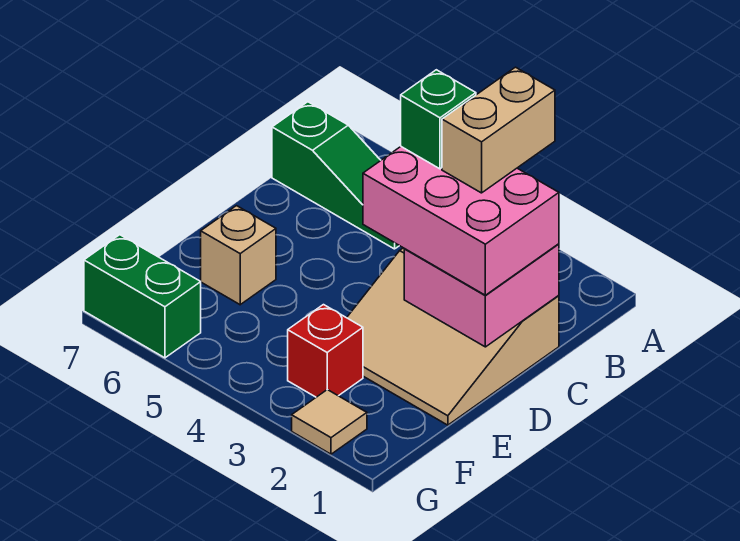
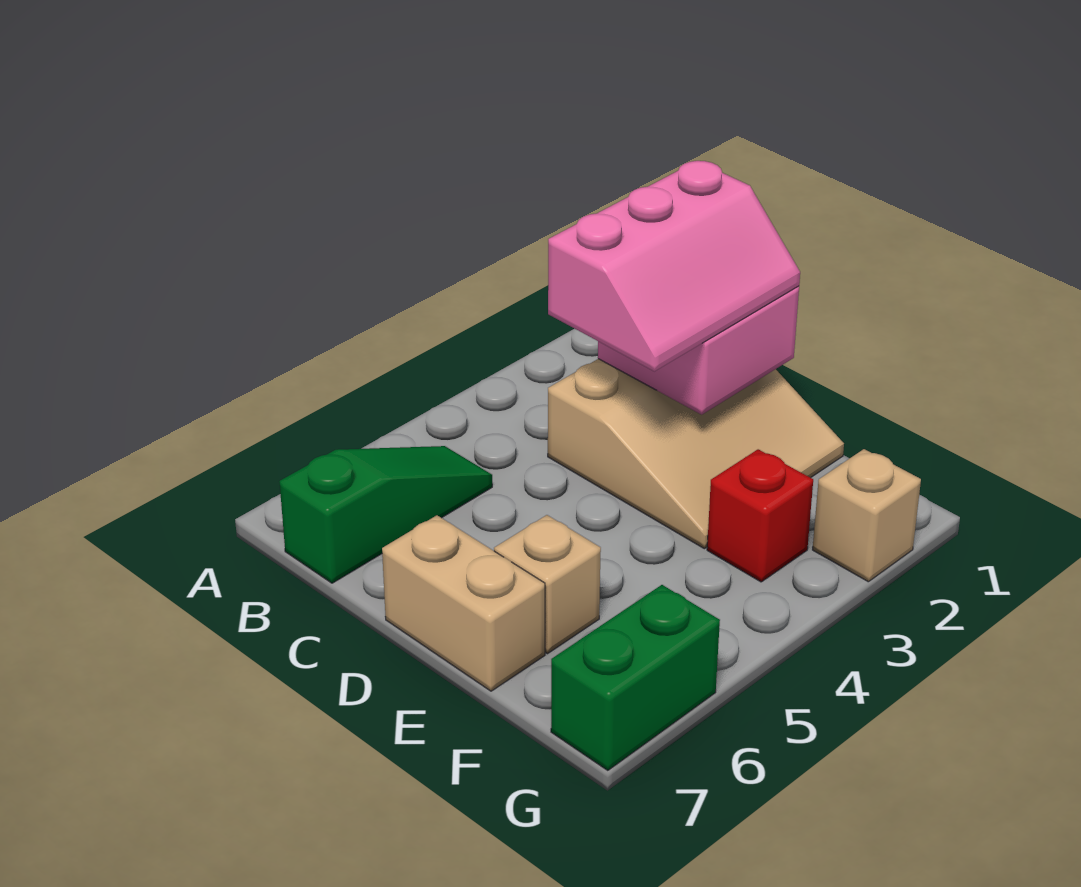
tan 1x2 brick [442,67,555,193] -> tan 1x2 brick moved to [382,515,545,691]
pink 2x3 brick [363,147,559,295] -> pink 2x3 slope [548,161,800,371]
green 1x1 brick [401,70,476,169] -> none
tan 1x1 tile [292,390,367,454] -> tan 1x1 brick [813,449,921,582]

